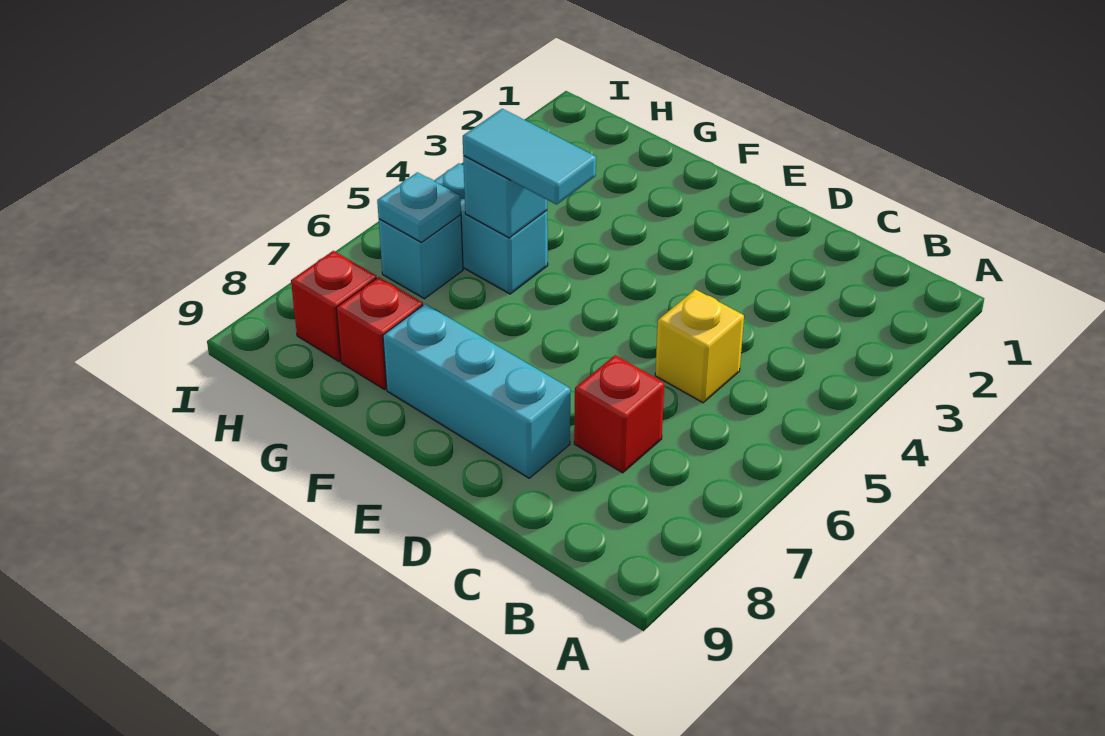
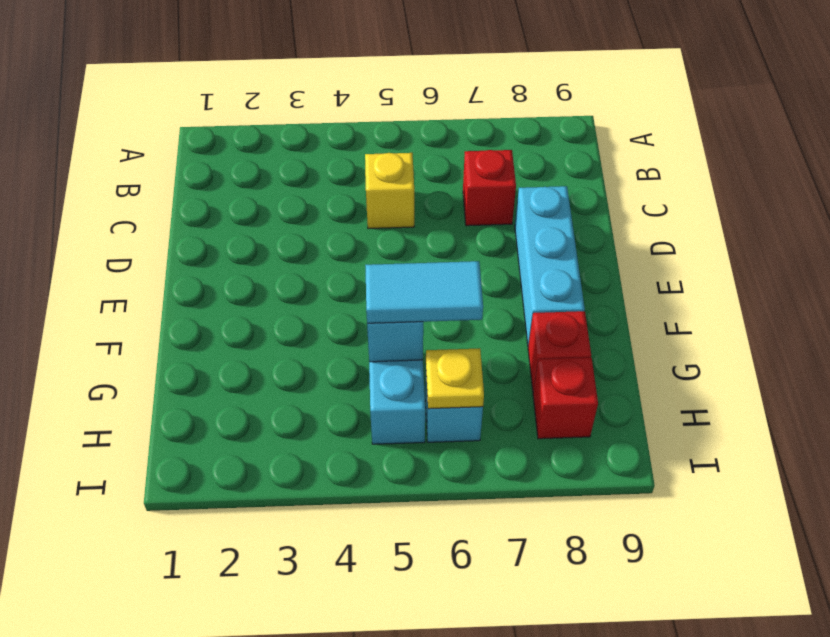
cyan 1x2 tile [463,109,596,205] -> cyan 1x2 tile turned to [365,261,483,323]
cyan 1x1 plate [377,172,461,242] -> yellow 1x1 plate [426,348,484,409]

